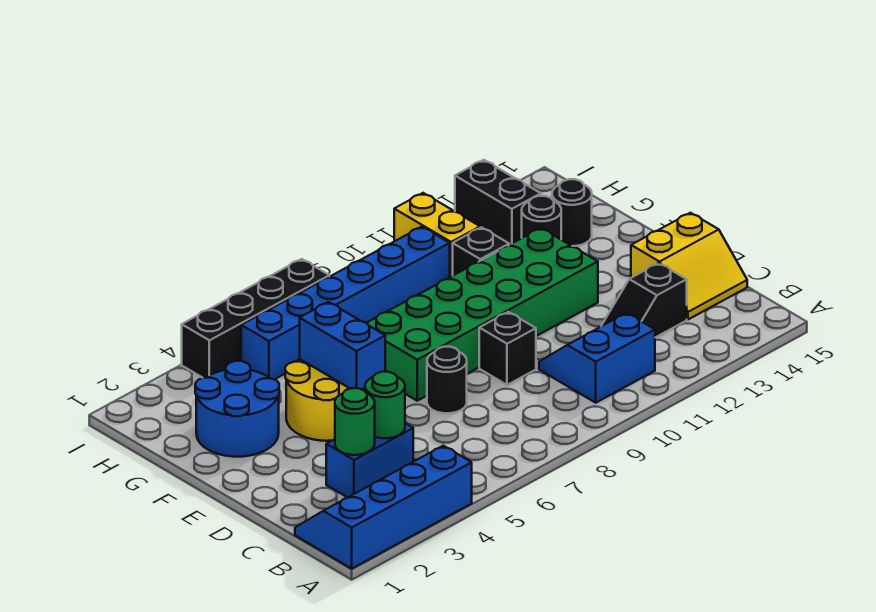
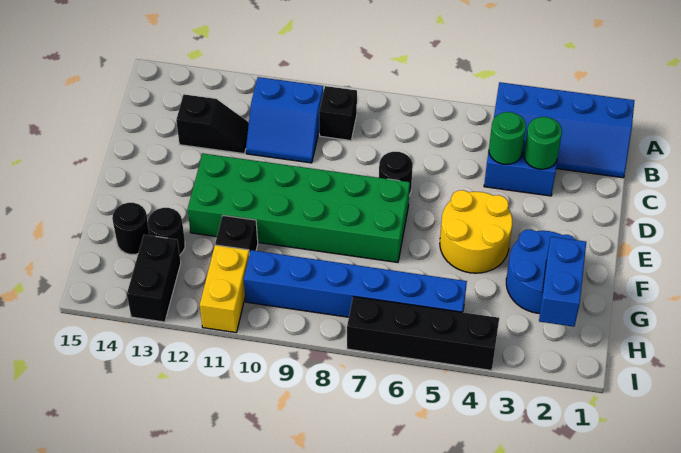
yellow 2x2 slope [631,213,747,319] -> none
black 1x1 brick [479,312,536,385] -> black 1x1 brick moved to [319,86,357,141]
blue 1x2 brick [300,302,385,389] -> blue 1x2 brick moved to [539,237,586,327]

